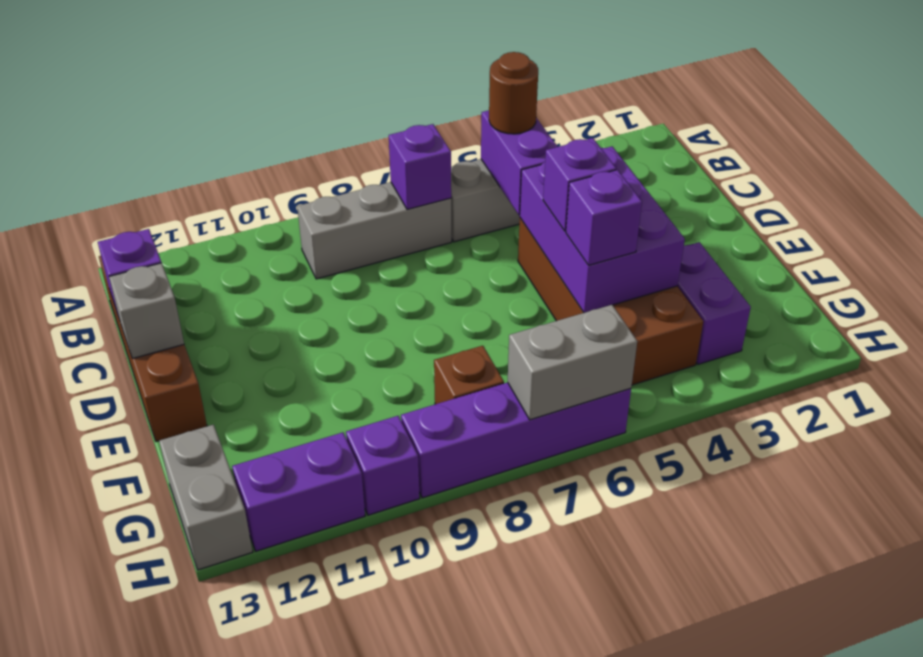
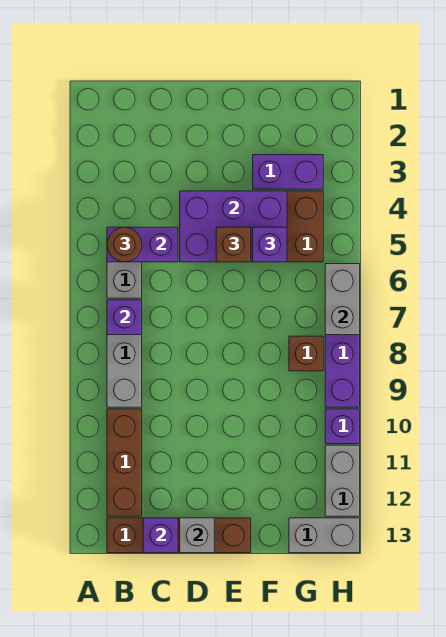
none -> brown 1x3 brick [107,409,142,516]
purple 1x1 brick [543,138,616,231] -> brown 1x1 brick [216,227,251,262]
purple 1x2 brick [232,432,365,551] -> grey 1x2 brick [325,445,360,516]

